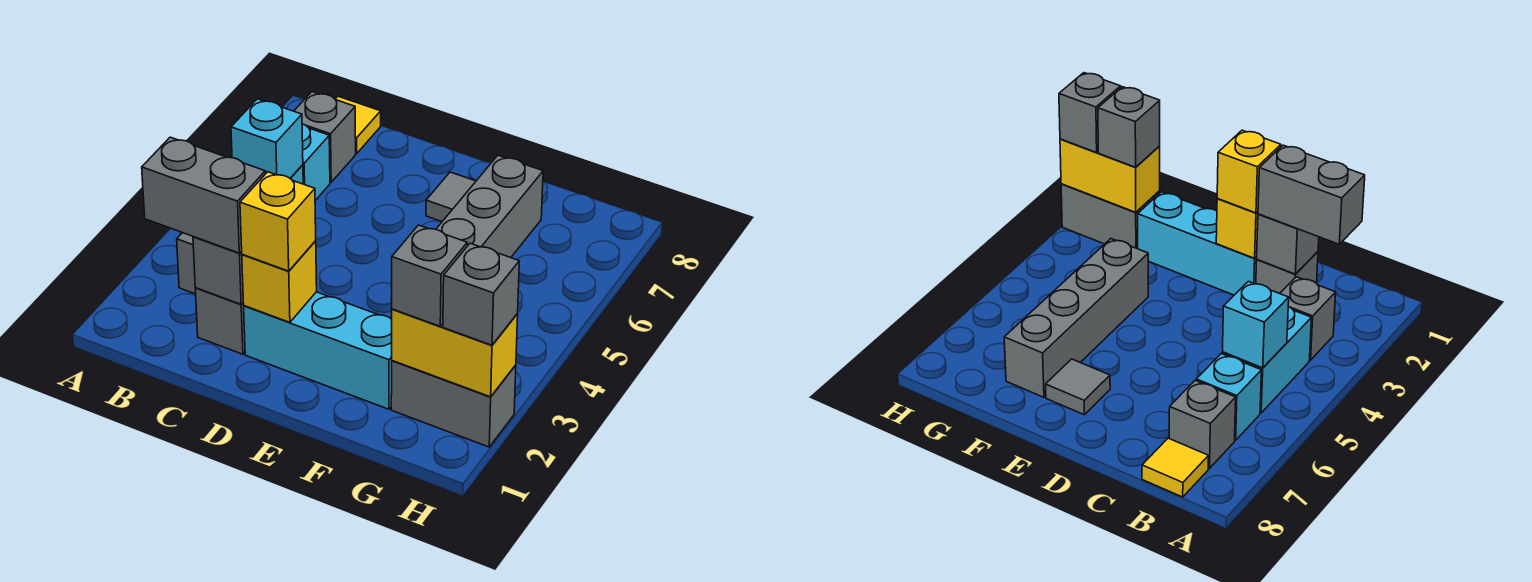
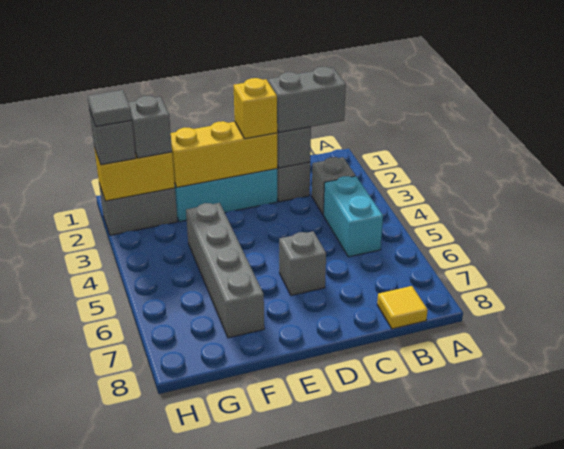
cyan 1x1 brick [231,99,303,178] -> none
cyan 1x1 brick [302,124,330,200] -> none
grey 1x1 brick [294,92,356,182] -> grey 1x1 brick moved to [279,231,326,295]
yellow 1x1 brick [242,241,317,322] -> yellow 1x3 brick [171,121,277,187]
grey 1x1 tile [426,172,476,221] -> grey 1x1 tile moved to [88,90,132,126]

